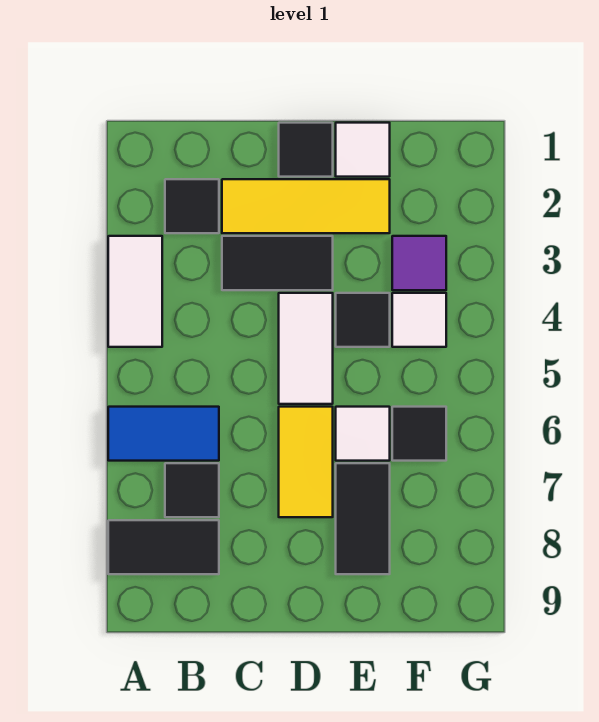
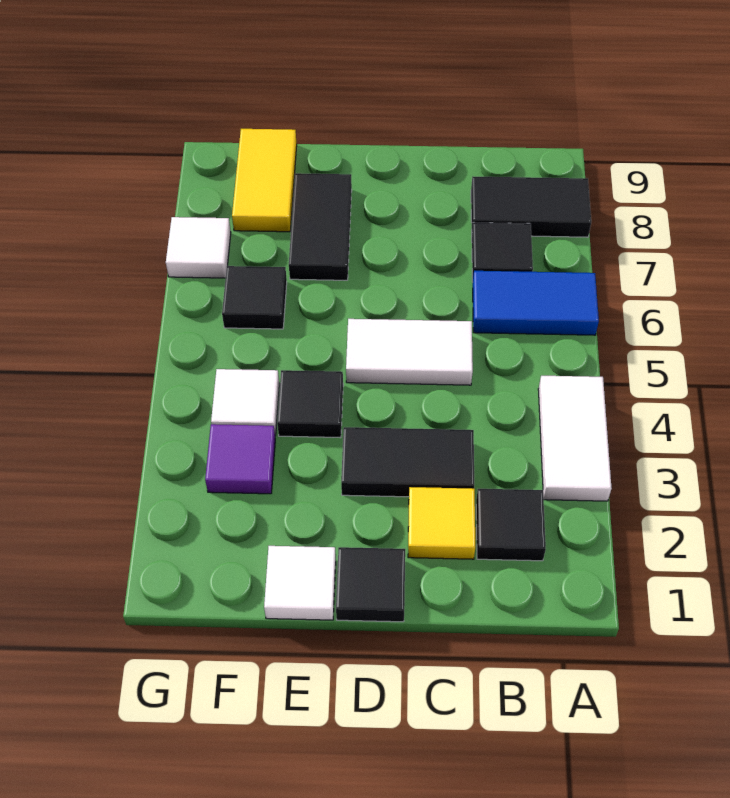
yellow 1x3 tile [222,179,390,233] -> yellow 1x1 tile [408,487,475,559]
white 1x2 tile [279,293,333,404] -> white 1x2 tile turned to [346,319,473,385]
yellow 1x2 tile [279,407,333,517] -> yellow 1x2 tile moved to [232,129,297,232]
white 1x1 tile [336,407,390,461] -> white 1x1 tile moved to [166,217,231,278]

